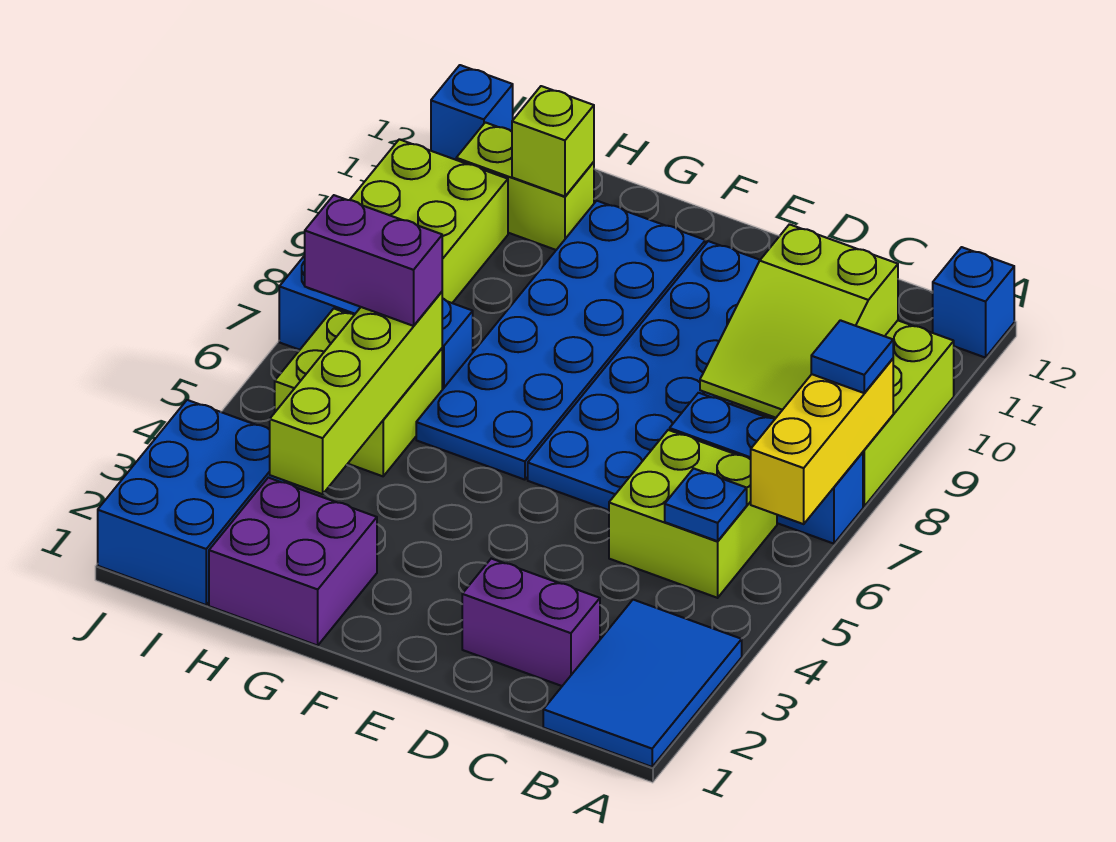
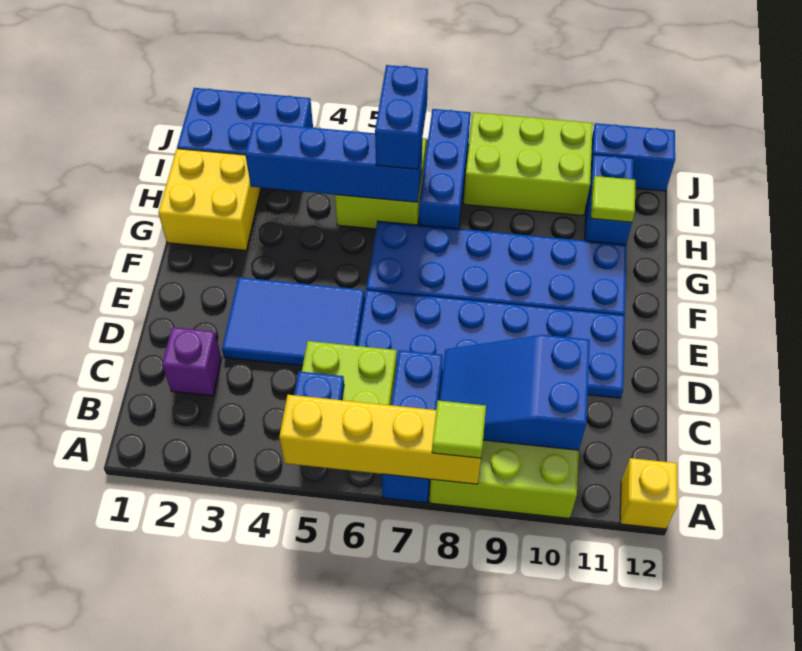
blue 2x3 tile [543,600,742,767] -> blue 2x3 tile moved to [222,277,365,366]
yellow 1x3 brick [751,359,893,524] -> yellow 1x4 brick [279,395,481,484]
blue 1x1 tile [811,320,893,393] -> lime 1x1 tile [432,400,486,458]
blue 1x1 brick [933,247,1014,358] -> yellow 1x1 brick [620,458,677,529]
lime 2x3 slope [700,224,898,418] -> blue 2x3 slope [439,335,590,450]
purple 1x2 brick [462,559,600,686] -> purple 1x1 brick [162,327,221,396]
purple 2x2 brick [209,478,377,645] -> yellow 2x2 brick [158,149,261,250]
lime 1x4 brick [270,292,442,494] -> blue 1x4 brick [245,122,422,202]
purple 1x2 brick [305,195,442,326] -> blue 1x2 brick [375,65,428,169]
lime 1x2 brick [456,122,594,250] -> blue 1x2 brick [584,154,633,245]
lime 1x1 brick [512,86,594,196] -> lime 1x1 tile [591,176,635,222]
blue 1x1 brick [431,65,513,160] -> blue 1x2 brick [591,123,675,191]

